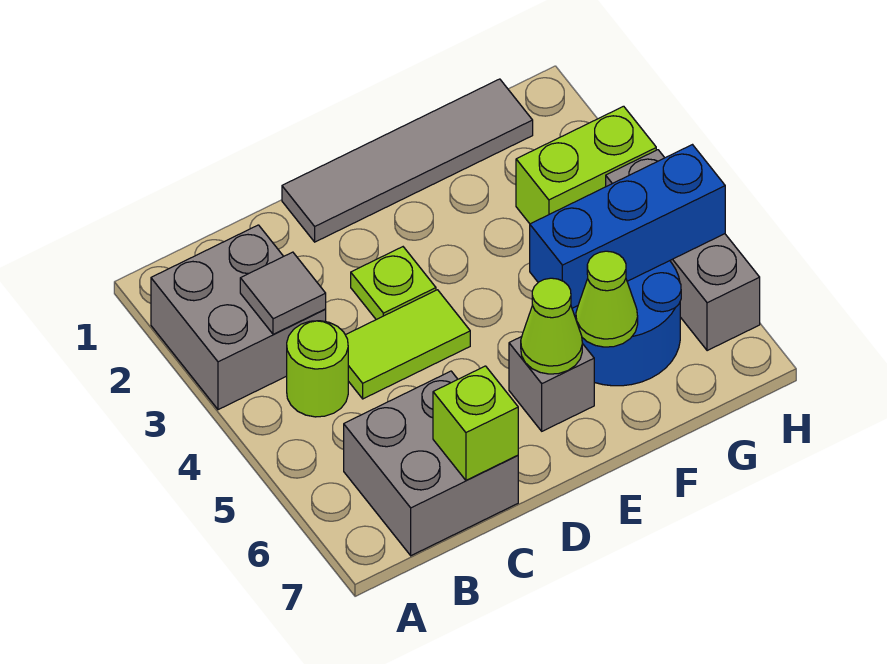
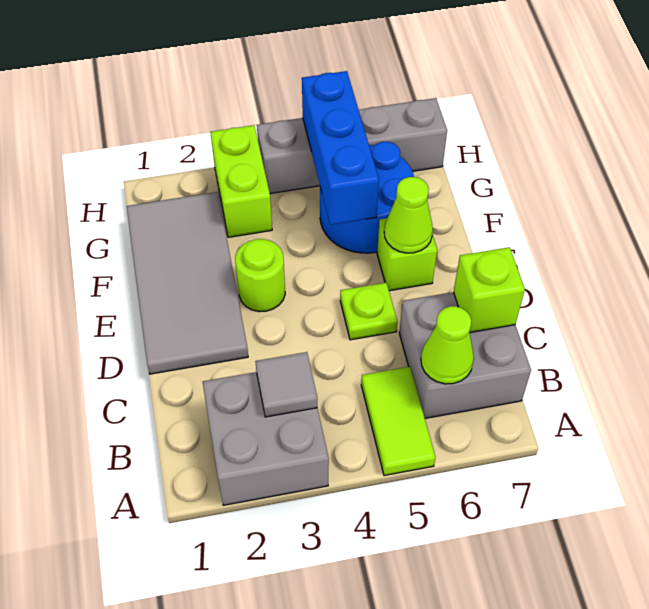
lime 1x1 round brick [287,321,348,417] -> lime 1x1 round brick moved to [235,239,285,312]
lime 1x2 tile [346,290,470,399] -> lime 1x2 tile moved to [361,367,436,475]
grey 1x4 tile [282,79,533,242] -> grey 2x4 tile [127,192,248,374]
lime 1x1 plate [351,247,436,320] -> lime 1x1 plate moved to [340,283,397,340]
grey 1x1 brick [509,337,594,431] -> lime 1x1 brick [377,218,437,291]
lime 1x1 cone [576,251,638,347] -> lime 1x1 cone moved to [421,306,474,384]
grey 1x3 brick [606,150,760,351] -> grey 1x4 brick [257,98,447,194]

